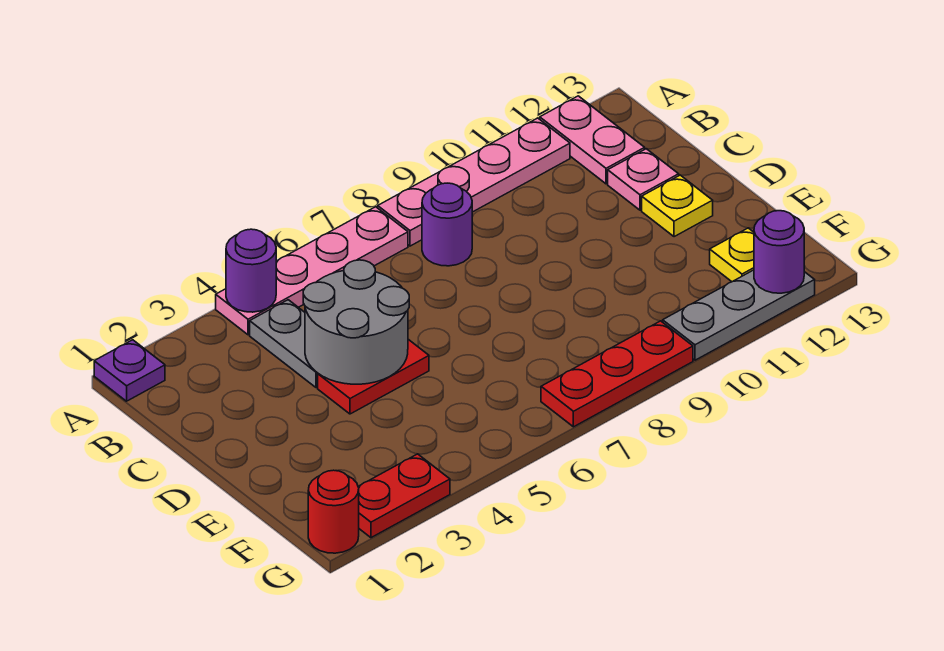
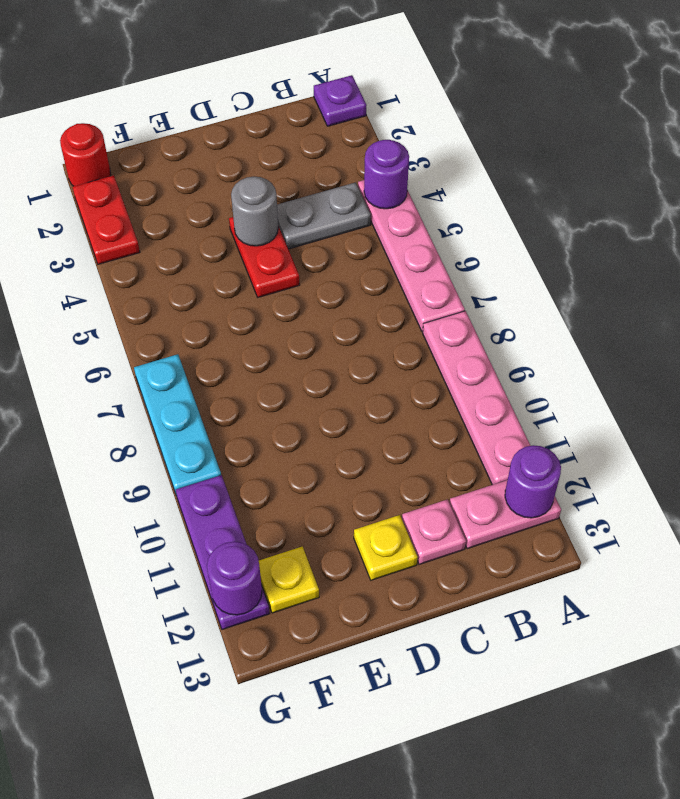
purple 1x1 round brick [422,183,472,266] -> purple 1x1 round brick moved to [505,445,561,518]
grey 2x2 round brick [303,260,409,384] -> grey 1x1 round brick [231,177,278,246]
red 1x3 plate [541,321,693,427] -> cyan 1x3 plate [134,354,221,496]
grey 1x3 plate [663,270,815,360] -> purple 1x3 plate [176,475,270,630]

